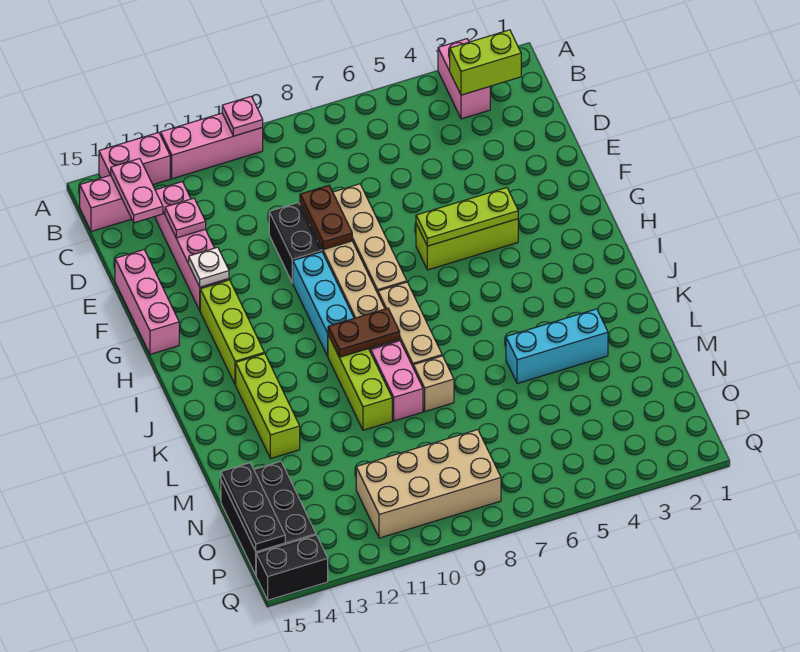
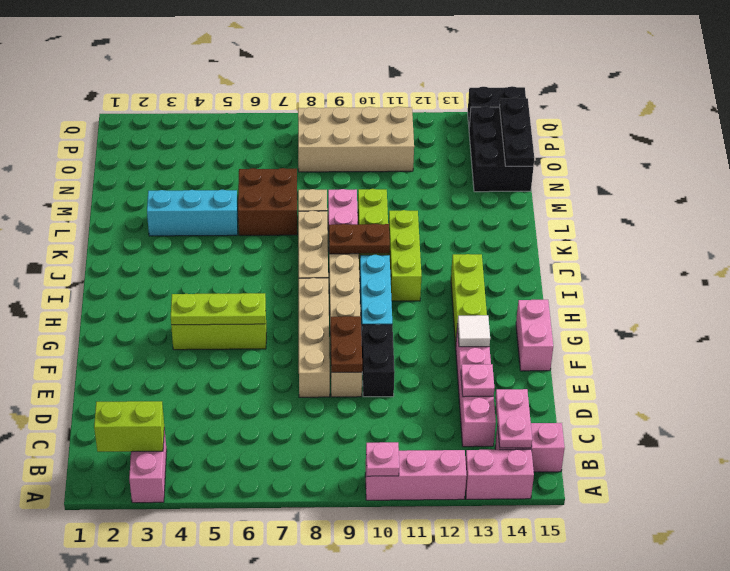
pink 1x3 brick [115,249,179,354] -> pink 1x2 brick [516,300,553,371]
white 1x1 plate [189,247,229,287] -> white 1x1 tile [457,315,490,347]
lime 1x3 brick [236,354,300,459] -> lime 1x3 brick moved to [389,210,422,301]
none -> brown 2x2 brick [238,168,297,235]

